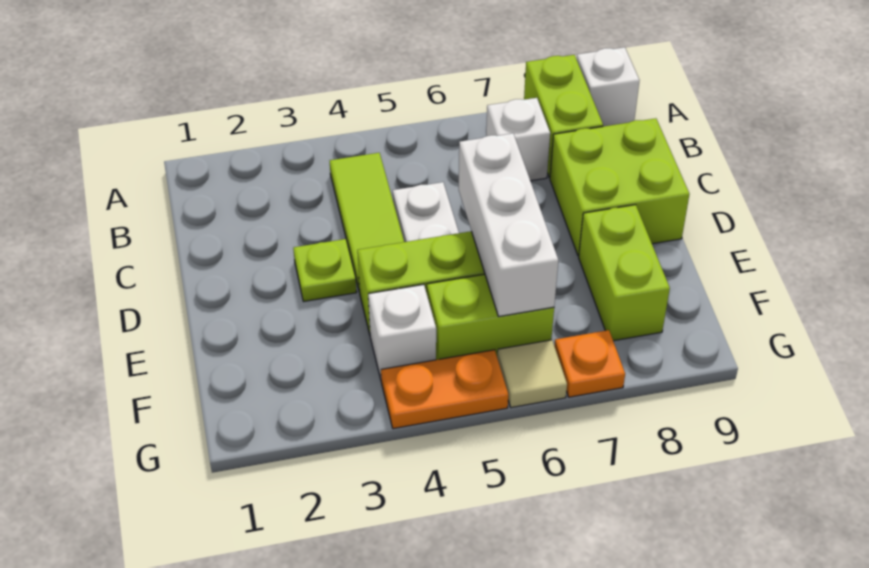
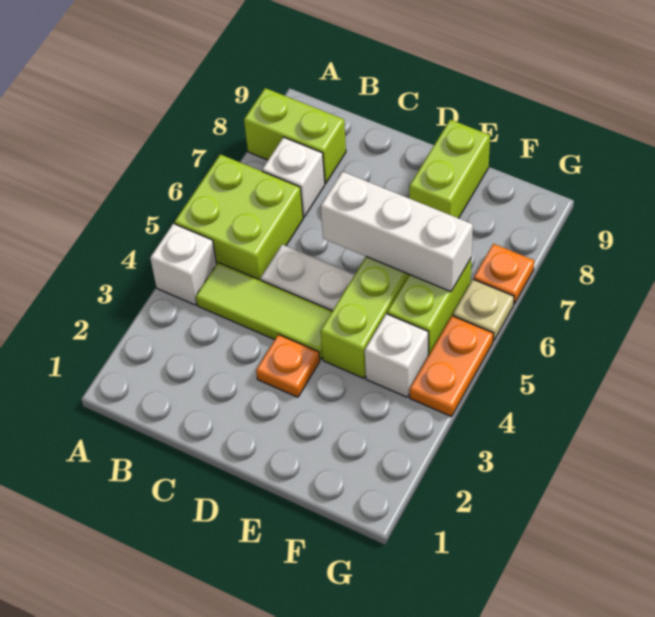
white 1x1 brick [577,47,640,126] -> white 1x1 brick moved to [150,224,216,305]
lime 2x2 brick [550,118,689,256] -> lime 2x2 brick moved to [175,154,303,280]
lime 1x1 plate [293,239,357,302] -> orange 1x1 plate [256,335,320,397]
lime 1x2 brick [579,205,670,341] -> lime 1x2 brick turned to [409,120,490,218]
tan 1x1 tile [497,340,567,408] -> tan 1x1 plate [453,279,514,341]

